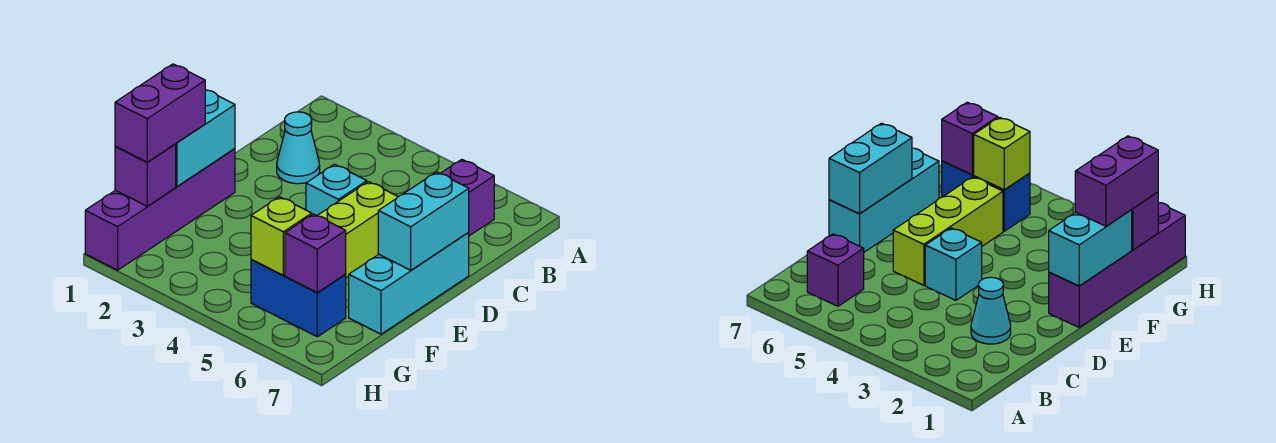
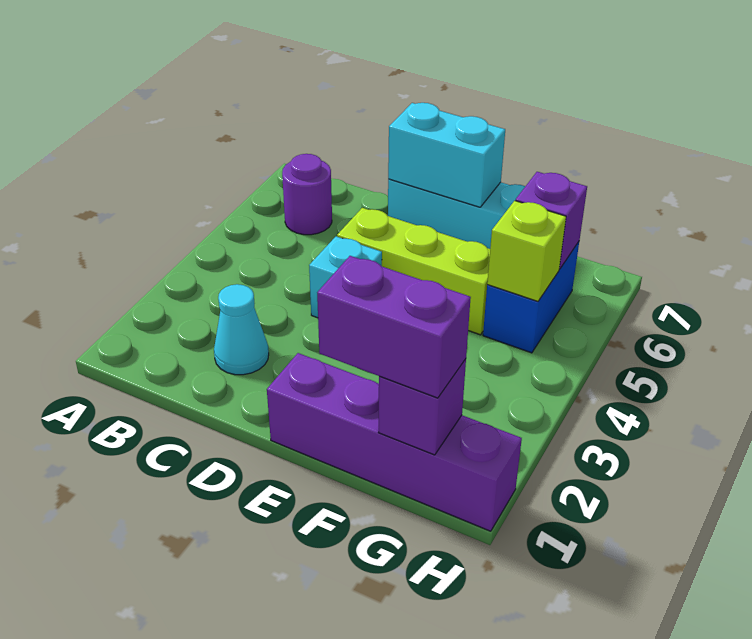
purple 1x1 brick [440,159,494,236] -> purple 1x1 round brick [282,154,332,235]
cyan 1x2 brick [176,90,235,186] -> none

